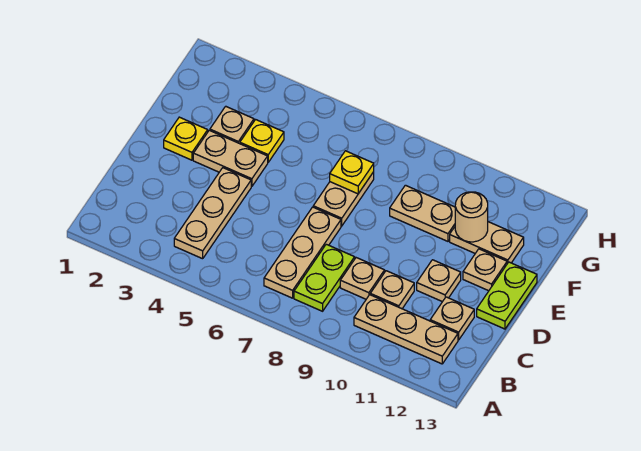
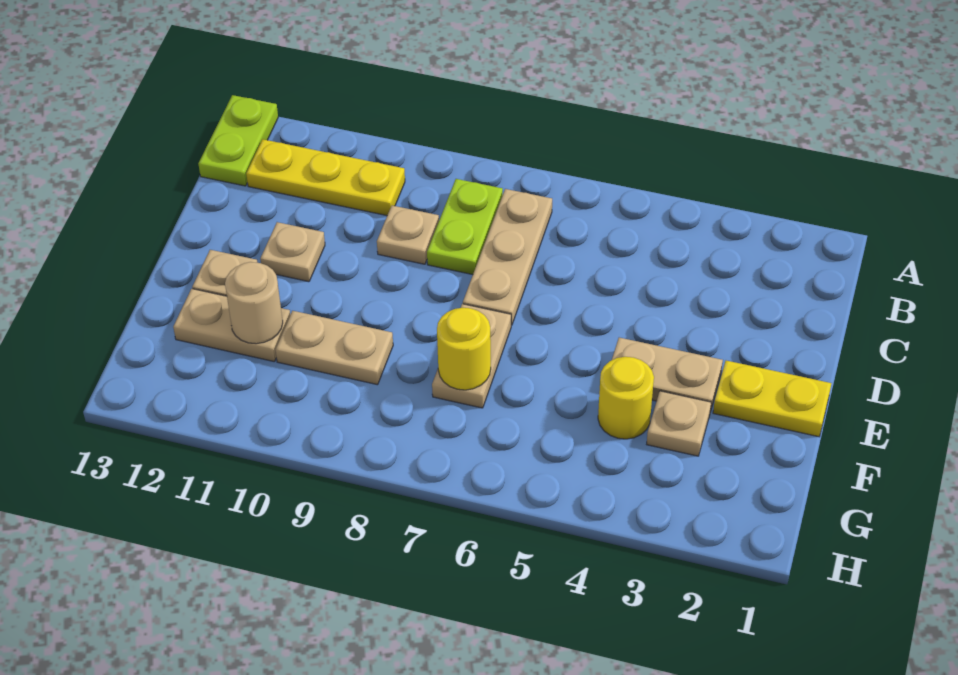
tan 1x3 plate [174,168,251,259] -> none
tan 1x3 plate [354,295,458,364] -> yellow 1x3 plate [246,139,405,216]
tan 1x1 plate [370,271,414,309] -> none
tan 1x1 plate [430,297,474,340] -> none
lime 1x2 plate [477,262,537,329] -> lime 1x2 plate moved to [198,95,278,186]
yellow 1x1 plate [164,117,208,160] -> yellow 1x2 plate [713,361,831,437]
yellow 1x1 plate [240,120,284,162] -> yellow 1x1 round brick [598,357,654,439]
yellow 1x1 plate [330,151,374,194] -> yellow 1x1 round brick [437,308,491,390]

